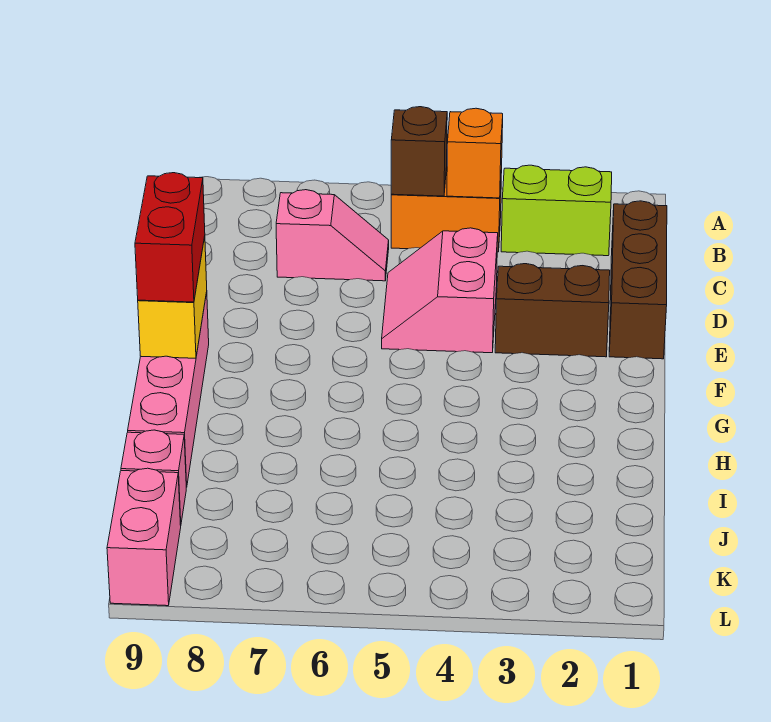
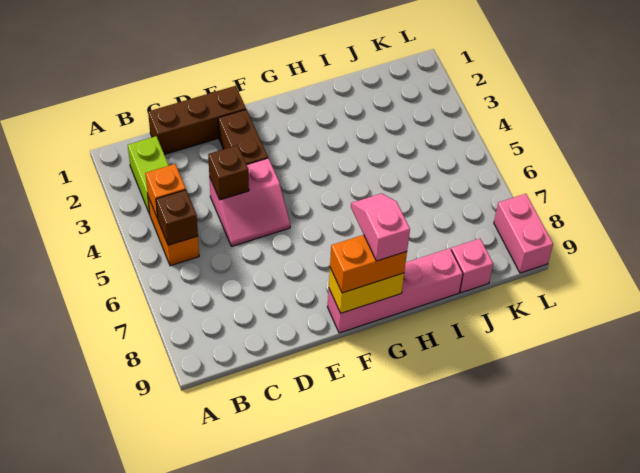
pink 1x2 slope [276,190,389,281] -> pink 1x2 slope moved to [351,194,410,261]
none -> brown 1x1 brick [208,145,249,200]
red 1x2 brick [135,173,205,302] -> orange 1x2 brick [330,235,407,293]
pink 1x2 brick [107,468,181,606] -> pink 1x2 brick turned to [494,194,553,273]

